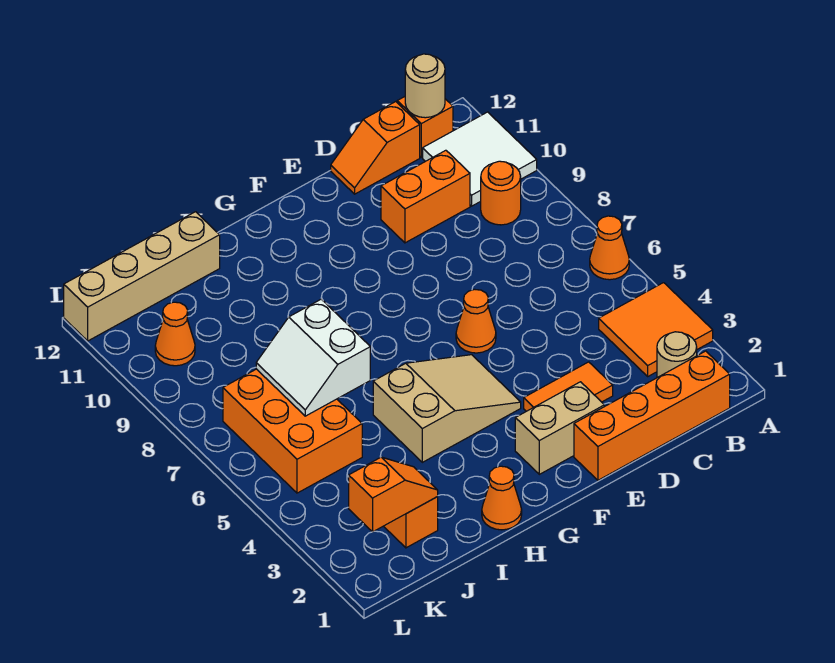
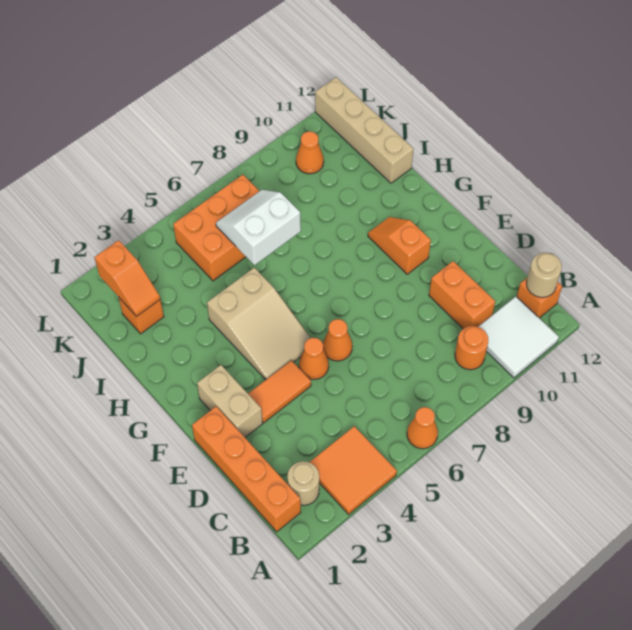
orange 1x2 slope [331,102,420,194] -> orange 1x2 slope moved to [368,217,431,274]
orange 1x2 tile [524,362,613,411] -> orange 1x2 tile turned to [248,360,311,423]
orange 1x1 cone [482,466,522,530] -> orange 1x1 cone moved to [299,338,329,379]

